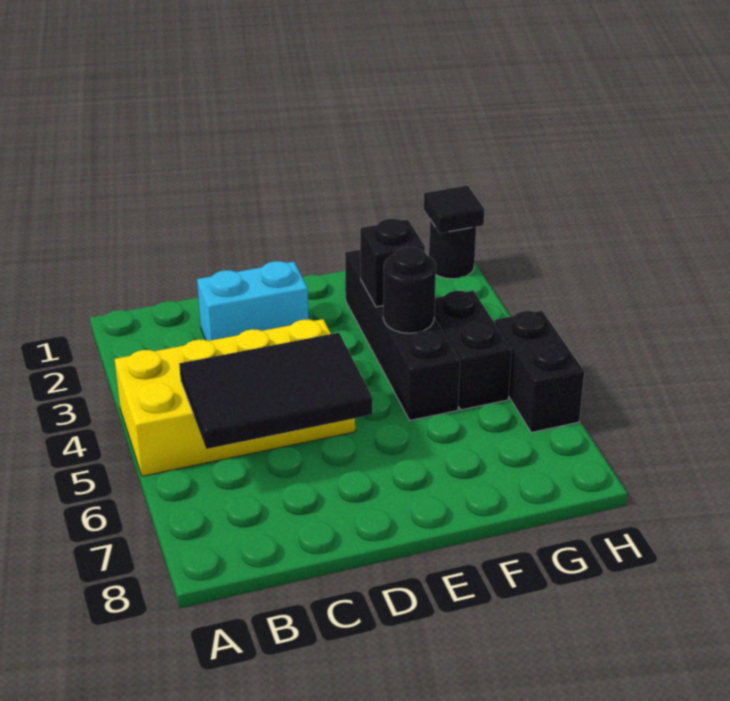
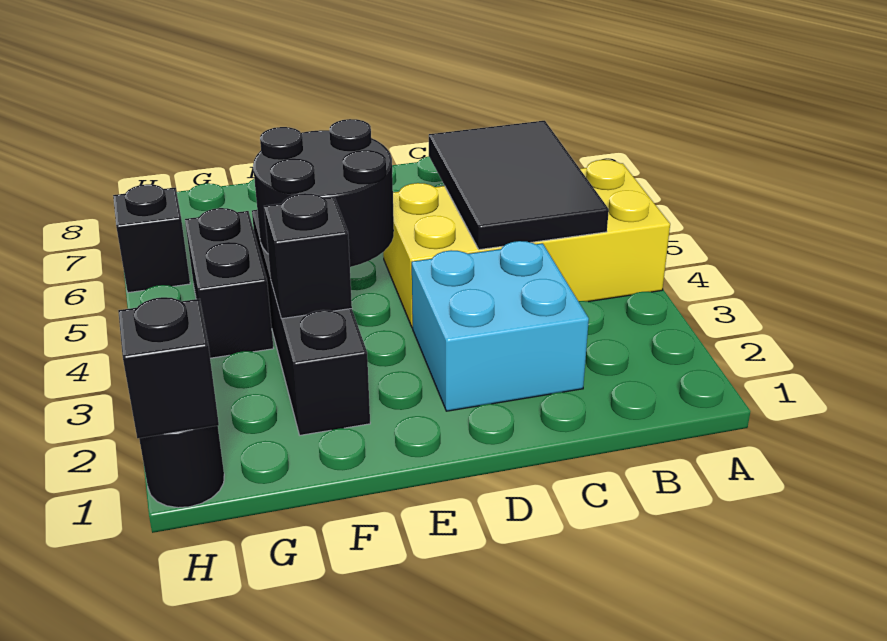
black 2x3 tile [179,333,372,449] -> black 2x3 tile turned to [429,121,609,250]
cyan 1x2 brick [197,261,309,341] -> cyan 2x2 brick [412,241,589,411]
black 1x1 round brick [383,247,436,333] -> black 2x2 round brick [253,119,394,267]
black 1x1 tile [424,185,485,233] -> black 1x1 brick [118,297,219,438]
black 1x2 brick [495,311,584,432] -> black 1x1 brick [113,184,190,293]

